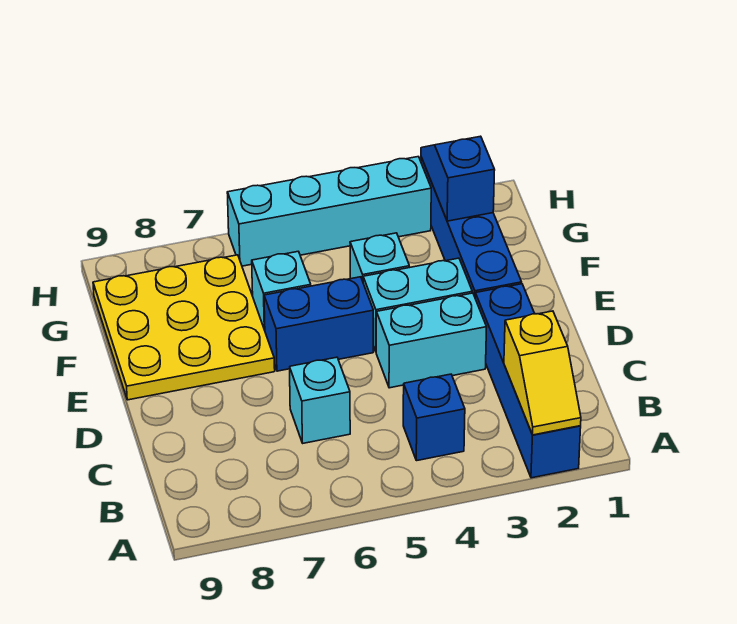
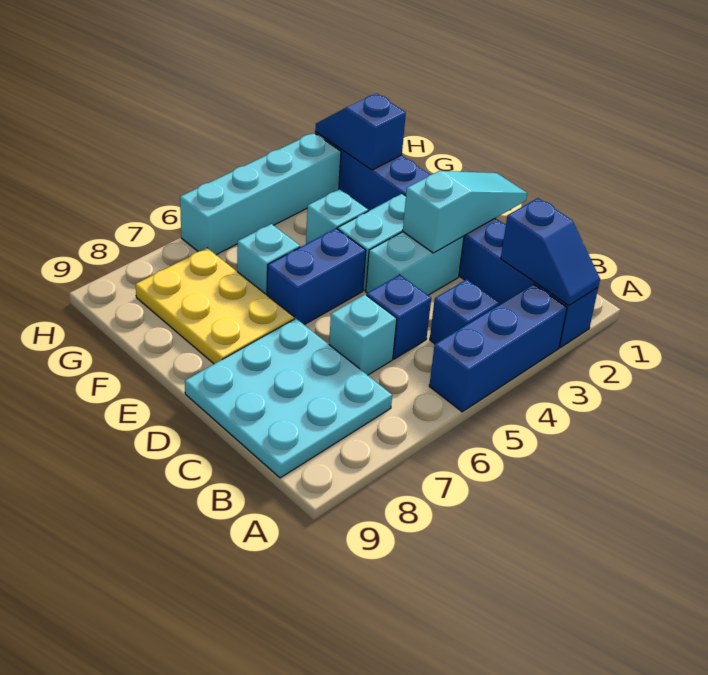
yellow 1x2 slope [504,311,581,435] -> blue 1x2 slope [501,198,600,306]
none -> blue 1x3 brick [429,284,567,412]
none -> cyan 3x3 plate [185,318,392,478]
none -> blue 1x1 brick [367,275,431,359]
none -> cyan 1x3 slope [403,171,527,253]
yellow 3x3 plate [93,255,275,400] -> yellow 2x3 plate [136,248,294,364]

